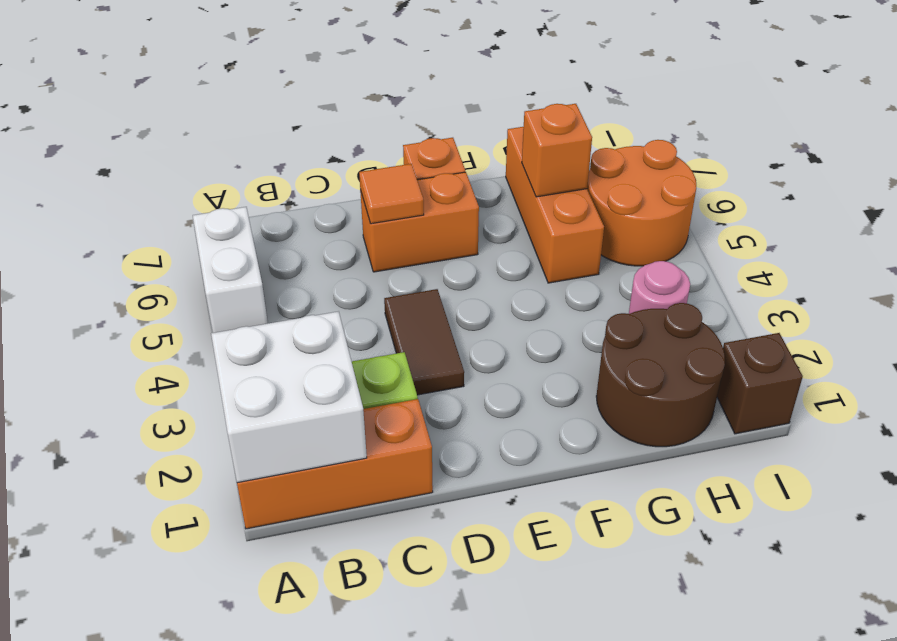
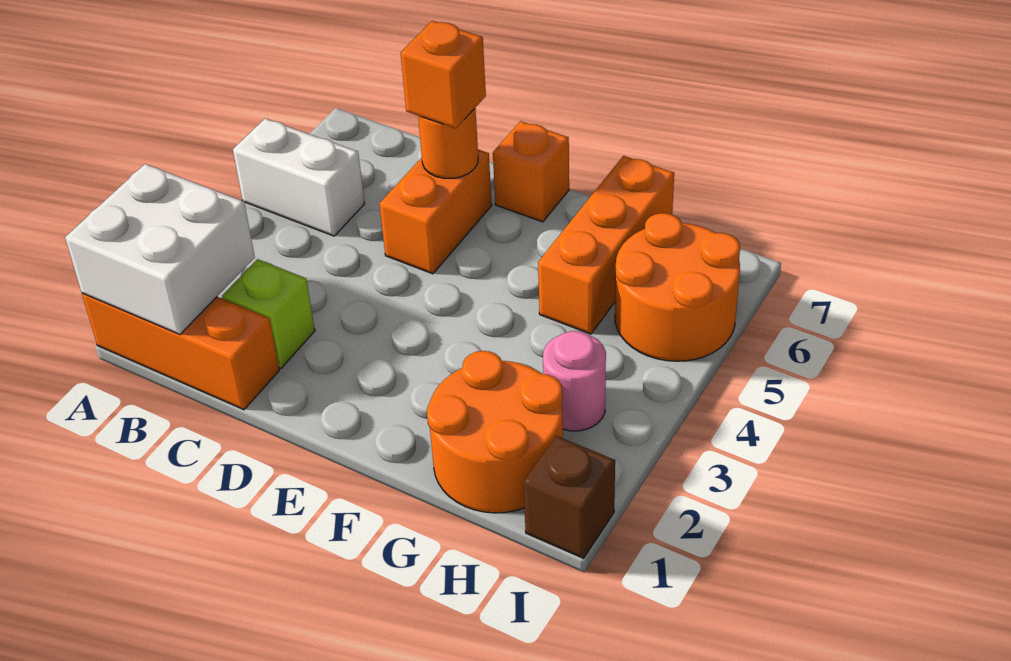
white 1x2 brick [193,207,268,333] -> white 1x2 brick turned to [233,118,365,236]
brown 1x2 tile [384,289,464,395] -> none
orange 1x2 brick [360,172,479,272] -> orange 1x2 brick turned to [379,150,492,274]
orange 1x1 tile [359,164,424,224] -> orange 1x1 round brick [418,109,478,178]
brown 2x2 round brick [596,303,725,447] -> orange 2x2 round brick [427,351,563,513]
orange 1x1 brick [522,104,592,197] -> orange 1x1 brick moved to [401,21,486,128]

